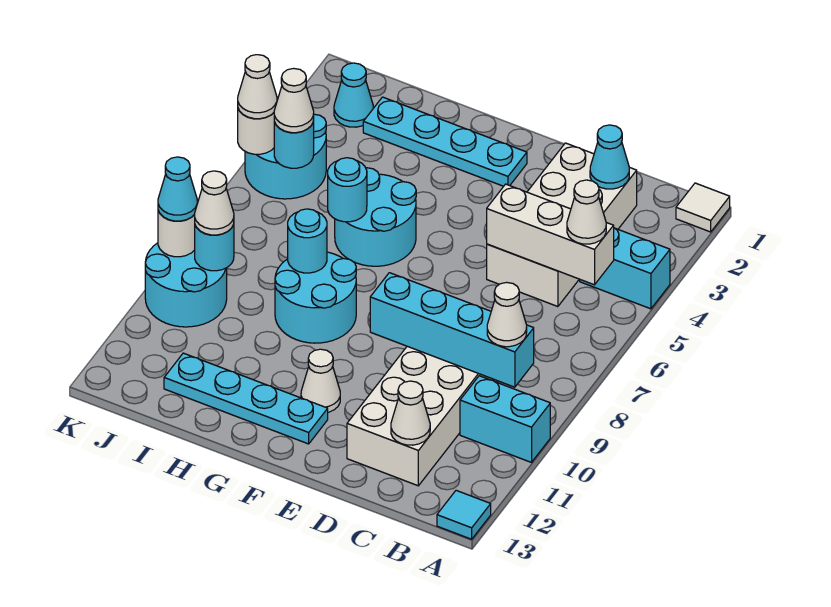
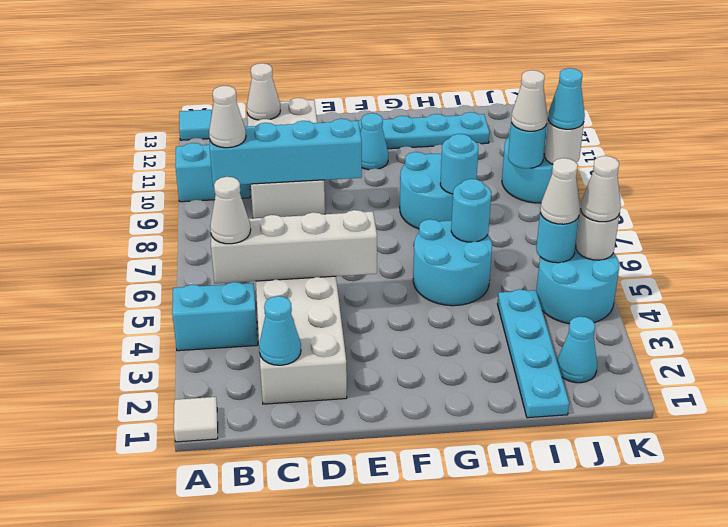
white 1x3 brick [487,184,614,285] -> white 1x4 brick [211,210,377,284]
cyan 1x4 plate [363,97,527,186] -> cyan 1x4 plate turned to [498,289,569,418]
white 1x1 cone [301,349,340,412] -> cyan 1x1 cone [360,113,388,170]

